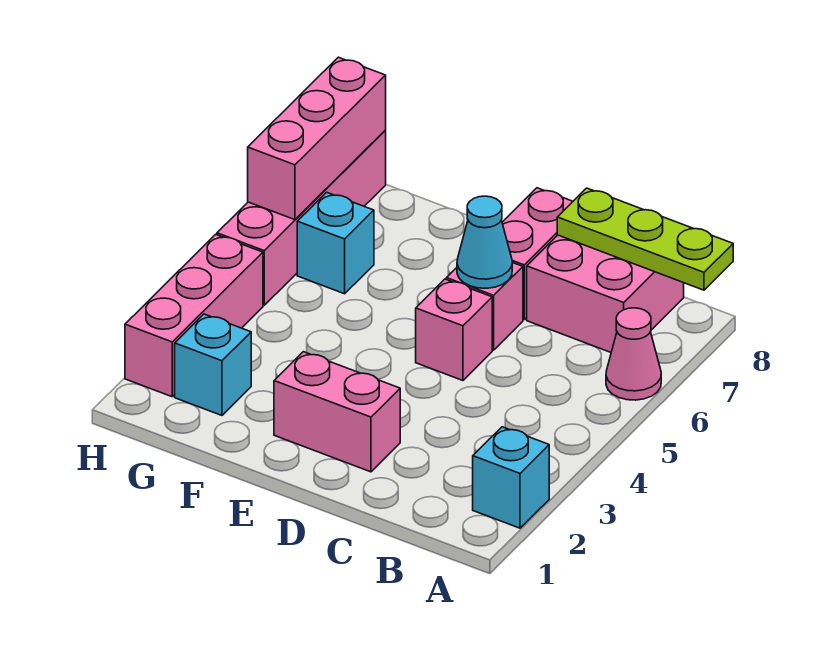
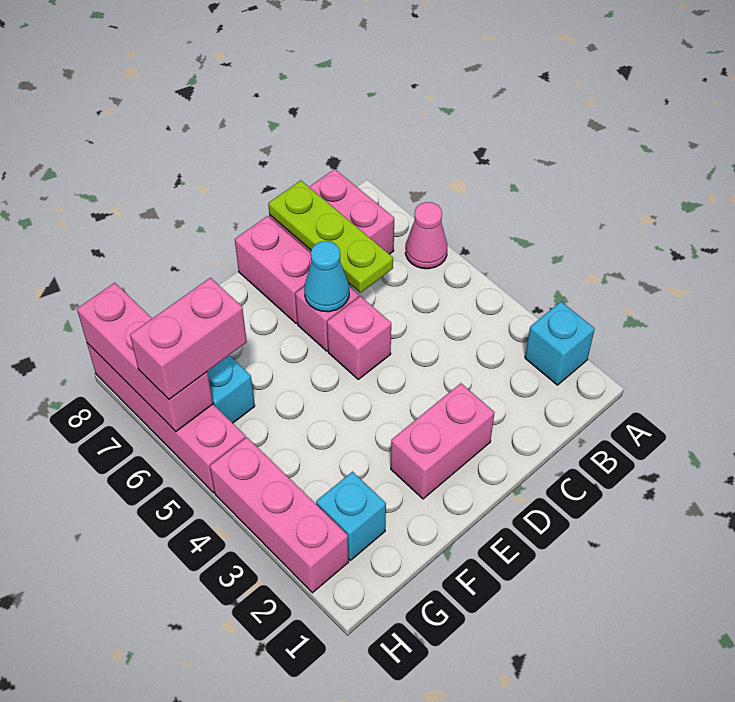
lime 1x3 plate [557,188,733,290] -> lime 1x3 plate turned to [268,180,393,293]
none -> pink 1x2 brick [130,278,247,399]

